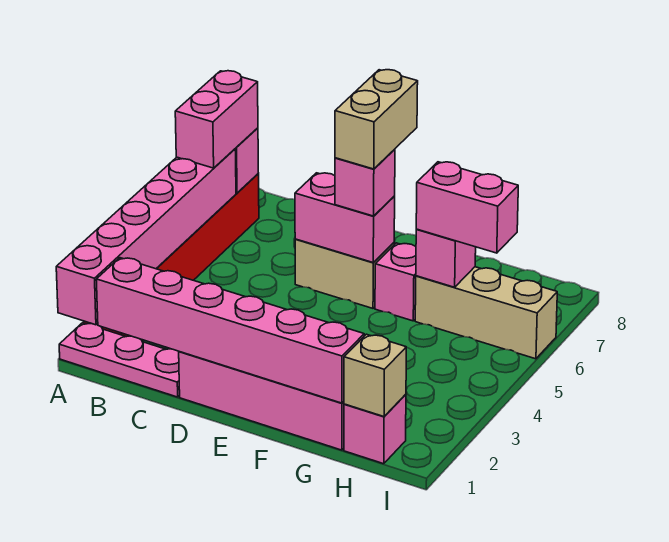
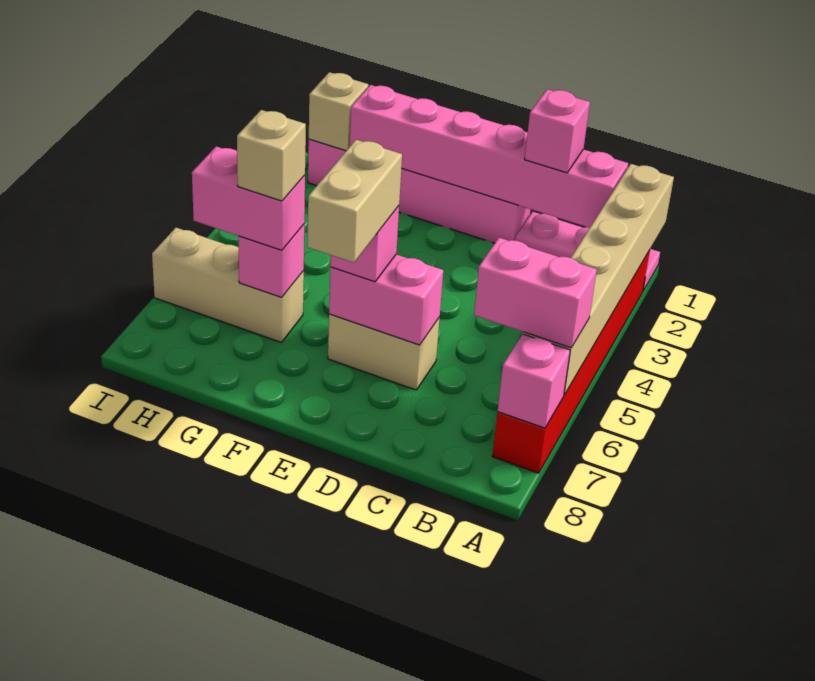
pink 1x6 brick [56,149,236,325] -> tan 1x6 brick [523,164,674,395]
pink 1x2 brick [175,71,258,168] -> pink 1x2 brick turned to [474,238,597,348]
pink 1x1 brick [375,243,416,321] -> pink 1x1 brick moved to [525,89,590,173]
none -> tan 1x1 brick [237,110,306,201]

